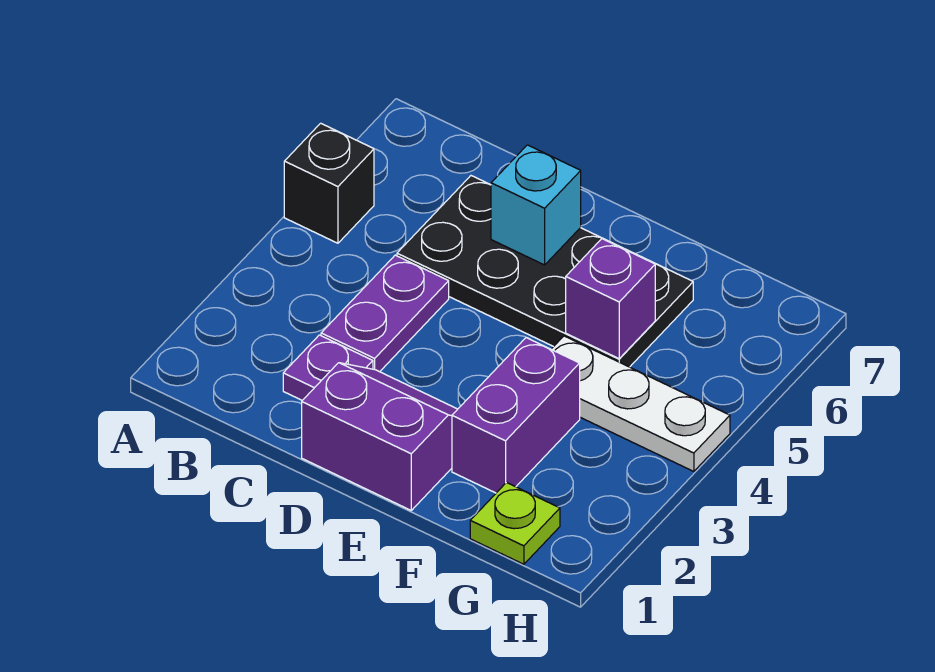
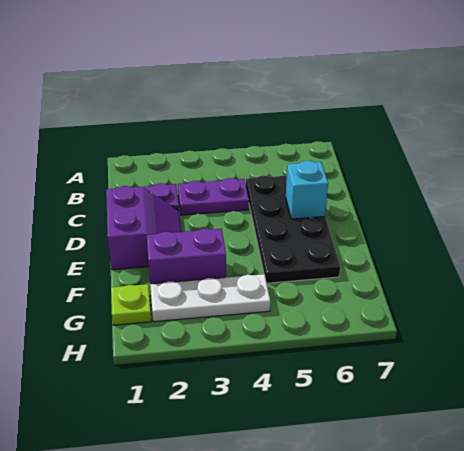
black 1x1 brick [284,123,374,243] -> none
white 1x3 plate [551,336,730,472] -> white 1x3 plate turned to [150,274,270,322]
purple 1x1 brick [566,239,655,359] -> none

